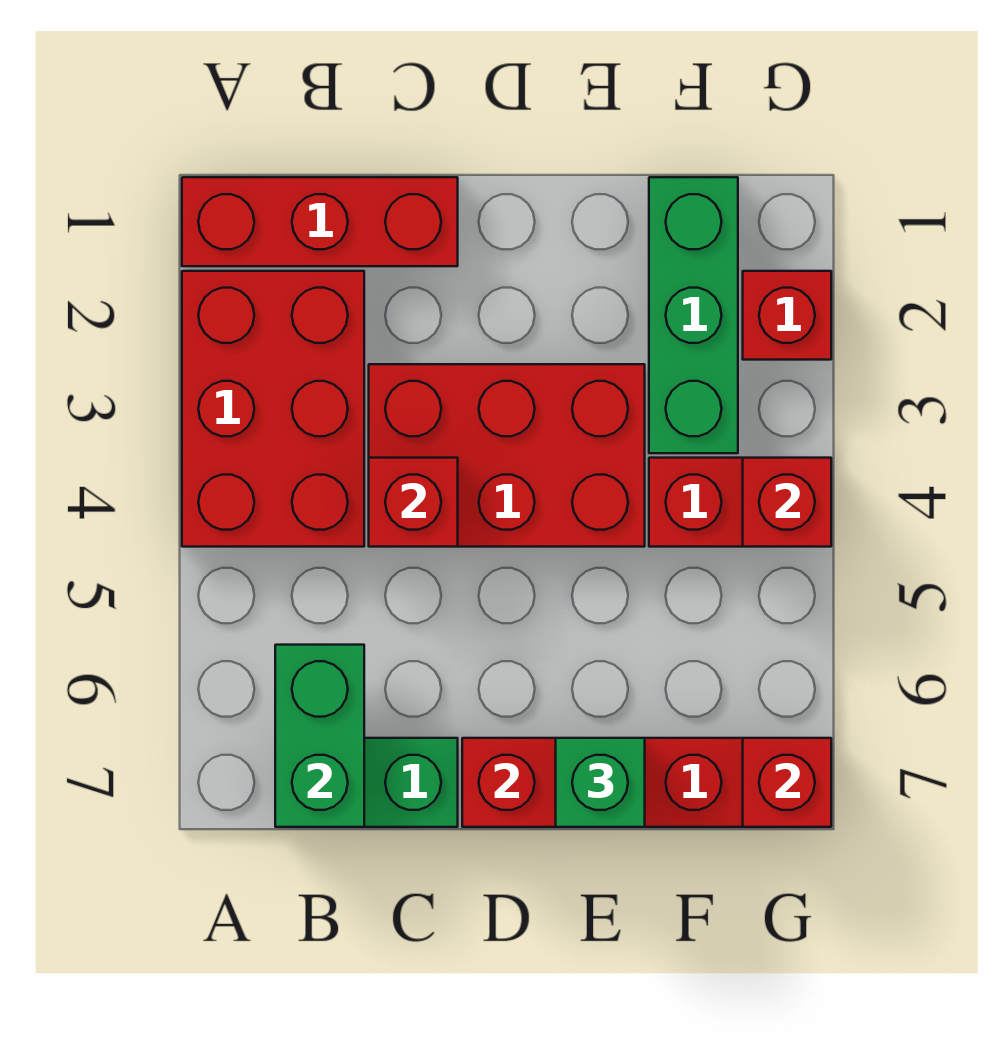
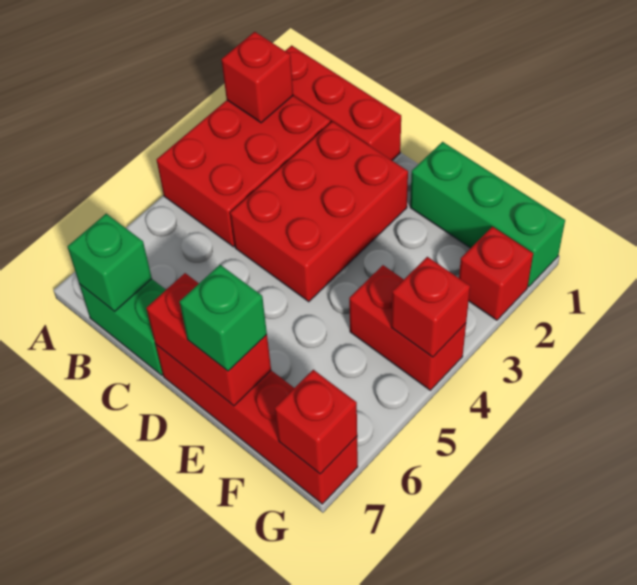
green 1x2 brick [275,645,364,827] -> green 1x1 brick [68,214,152,311]
red 2x3 brick [369,364,645,547] -> red 2x3 brick turned to [230,121,408,302]
red 1x1 brick [369,458,458,547] -> red 1x1 brick moved to [221,32,293,123]
green 1x3 brick [649,177,738,453] -> green 1x3 brick turned to [410,142,565,287]

